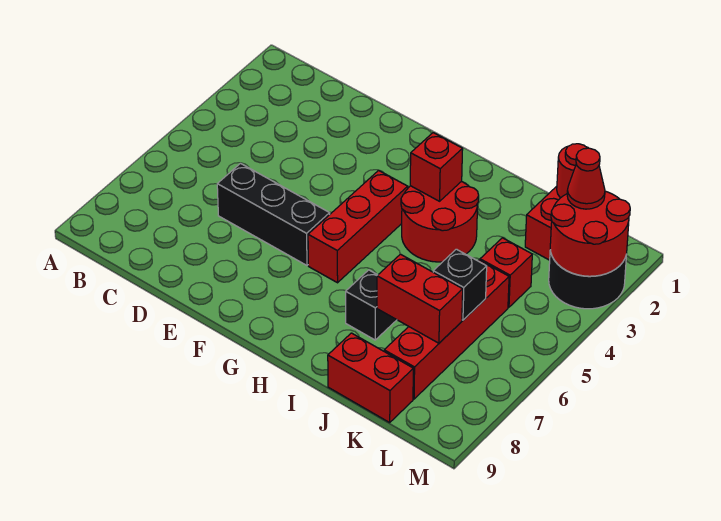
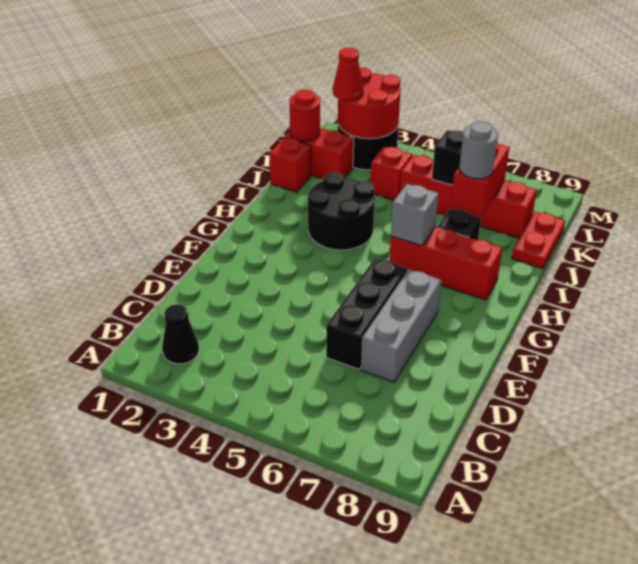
none -> black 1x1 cone [162,304,199,364]
none -> grey 1x3 brick [361,269,441,382]
red 1x3 brick [308,170,408,283] -> red 1x3 brick moved to [389,227,502,300]
red 2x2 round brick [401,181,479,262] -> black 2x2 round brick [308,172,375,250]
red 1x1 brick [410,133,463,201] -> red 1x1 brick moved to [269,138,311,192]
none -> grey 1x1 brick [391,184,438,246]
none -> grey 1x1 round brick [459,121,498,179]
red 1x2 brick [328,333,413,422] -> red 1x2 plate [512,212,565,269]

